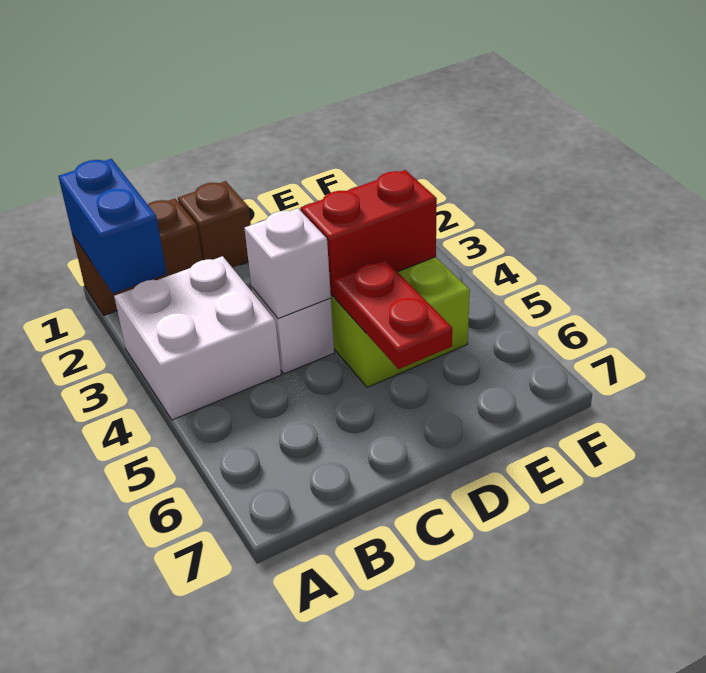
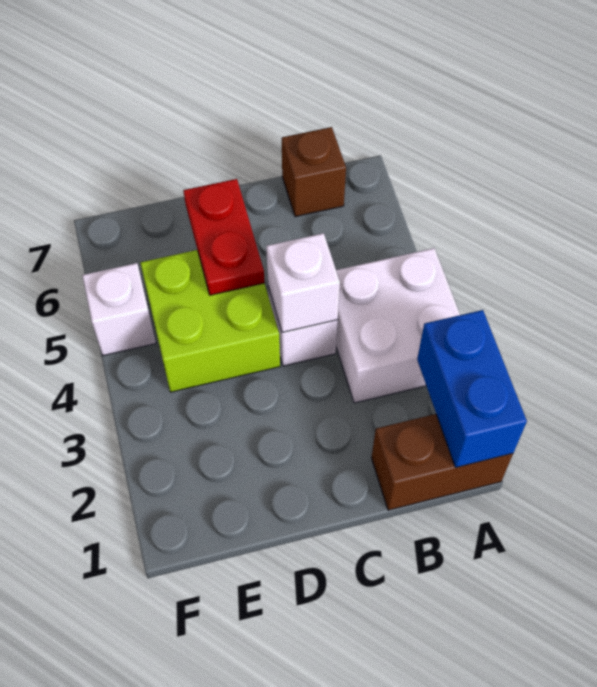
brown 1x1 brick [178,181,251,268] -> brown 1x1 brick moved to [282,127,346,217]
red 1x2 brick [301,170,437,297] -> none
none -> white 1x1 brick [82,263,156,356]

